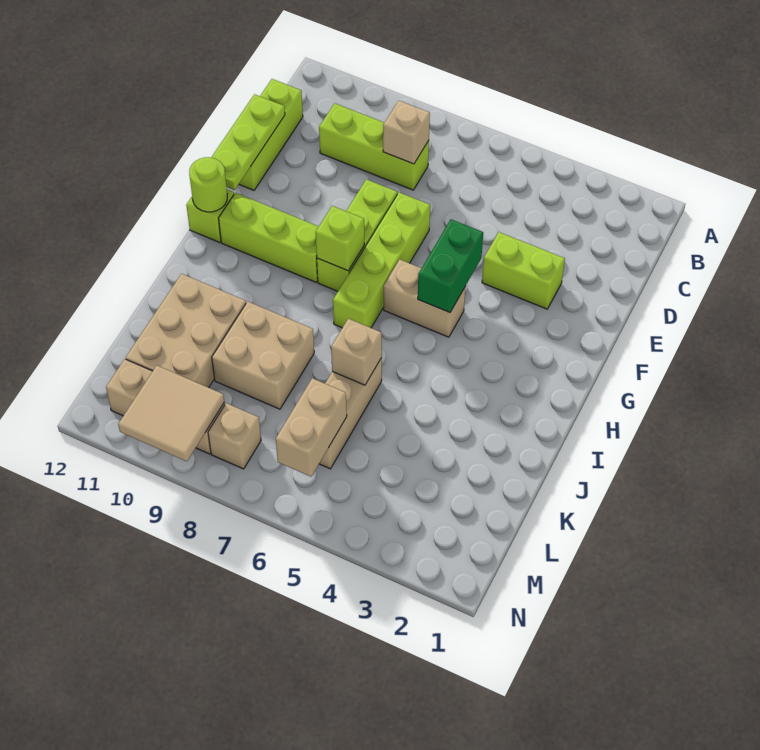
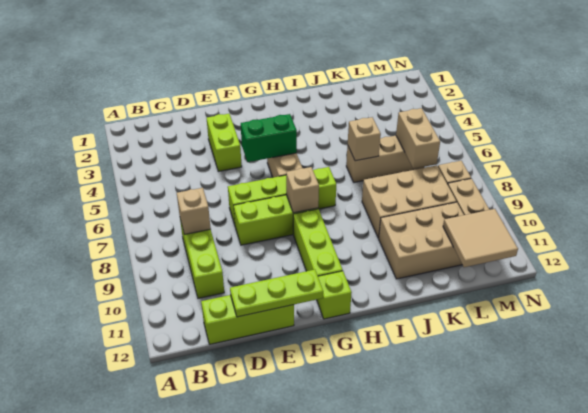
lime 1x1 brick [316,206,364,271] -> tan 1x1 brick [286,167,319,213]
lime 1x1 round brick [189,157,227,212] -> none
tan 2x2 brick [212,301,314,409] -> tan 2x3 brick [362,165,456,238]
tan 1x2 brick [276,378,347,477] -> tan 1x2 brick turned to [396,108,440,169]
tan 2x2 tile [118,366,224,461] -> tan 2x2 tile moved to [443,209,518,267]

